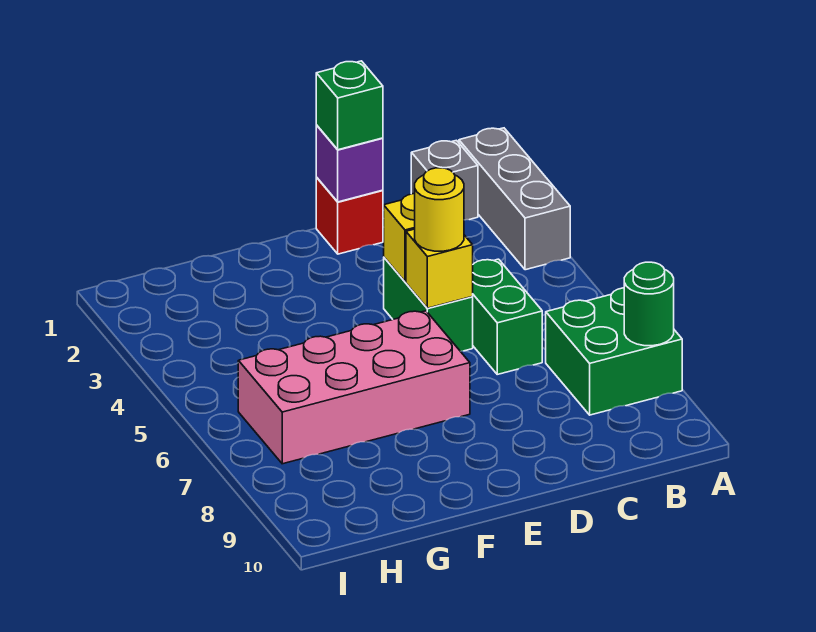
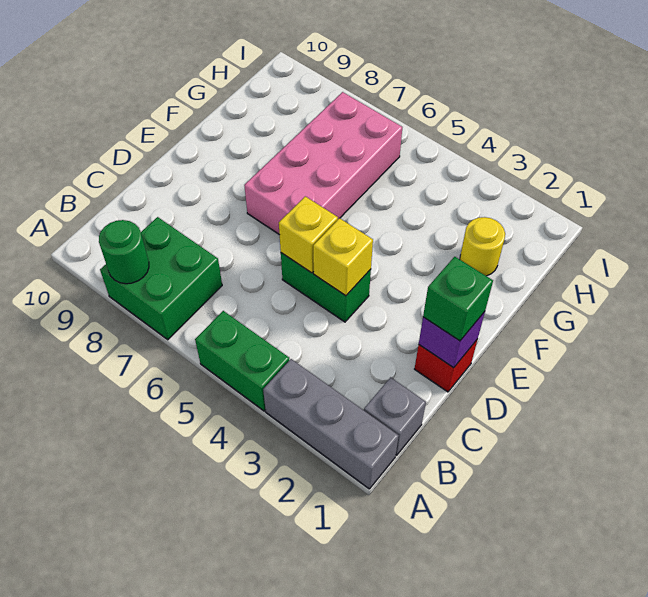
green 1x2 brick [472,259,542,374] -> green 1x2 brick moved to [195,311,289,411]
yellow 1x1 round brick [415,168,464,251] -> yellow 1x1 round brick moved to [460,217,505,276]

